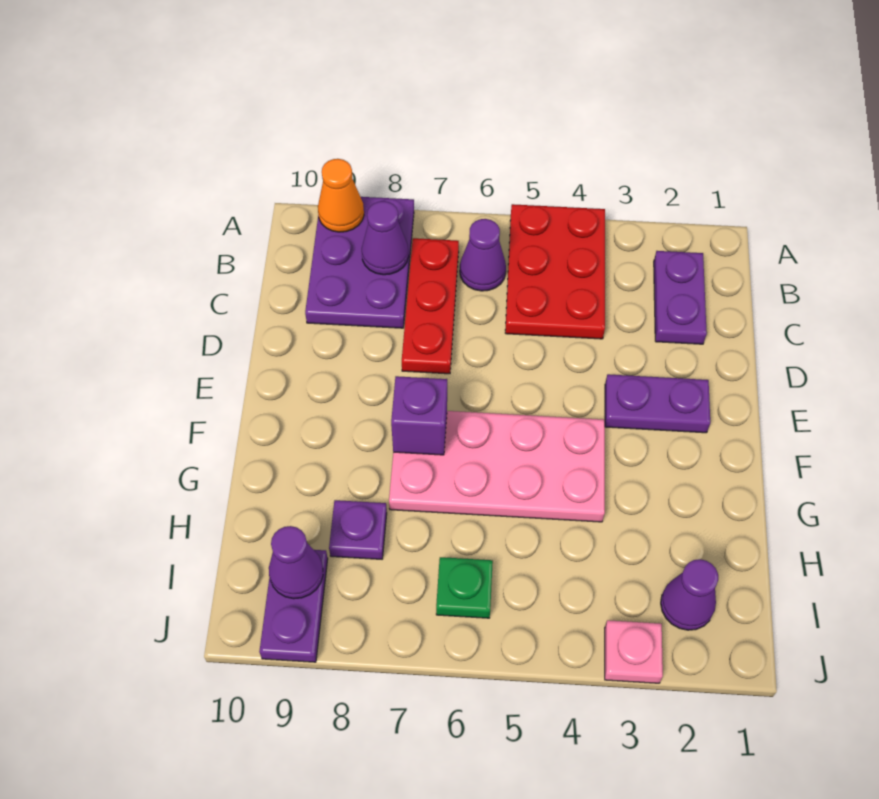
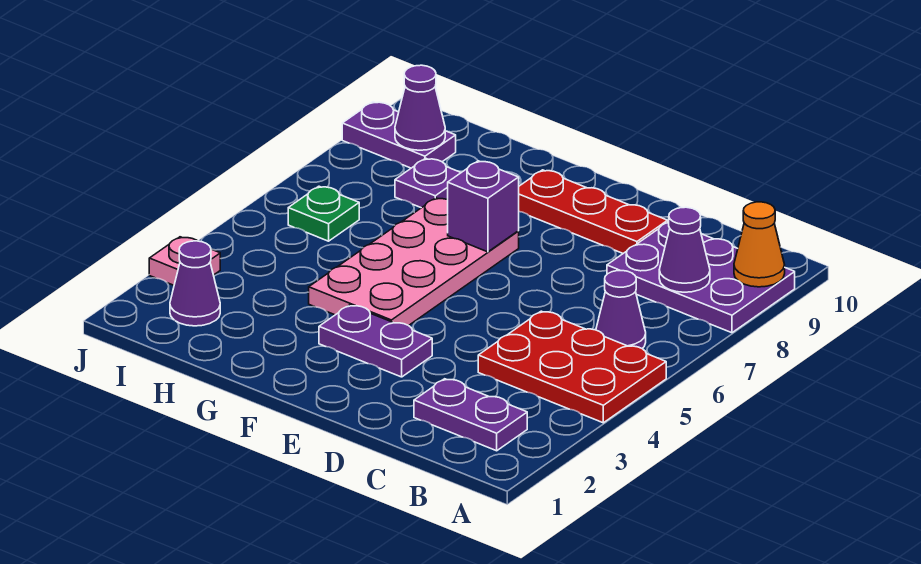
red 1x3 plate [402,238,459,374] -> red 1x3 plate moved to [519,170,668,253]
purple 1x2 plate [605,374,710,433] -> purple 1x2 plate turned to [319,305,432,377]

